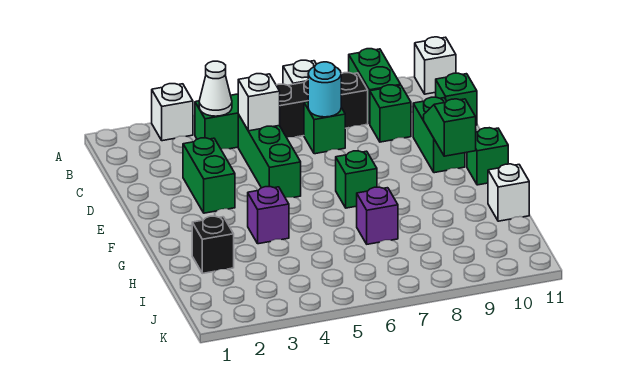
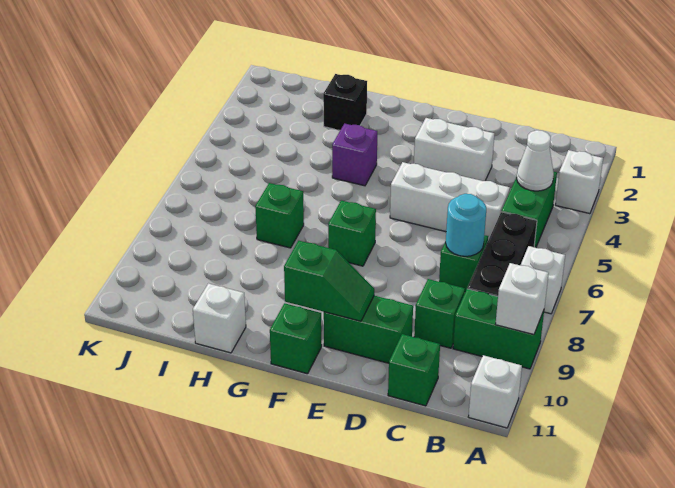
green 1x3 brick [238,114,301,198] -> white 1x3 brick [390,162,510,240]
white 1x1 brick [238,74,280,131] -> white 1x1 brick moved to [496,263,549,335]
green 1x2 brick [183,138,235,213] -> white 1x2 brick [414,118,494,181]
purple 1x1 brick [357,187,398,244] -> green 1x1 brick [255,183,304,248]

